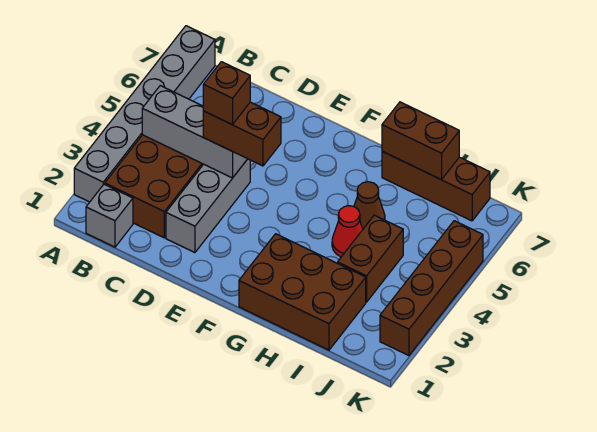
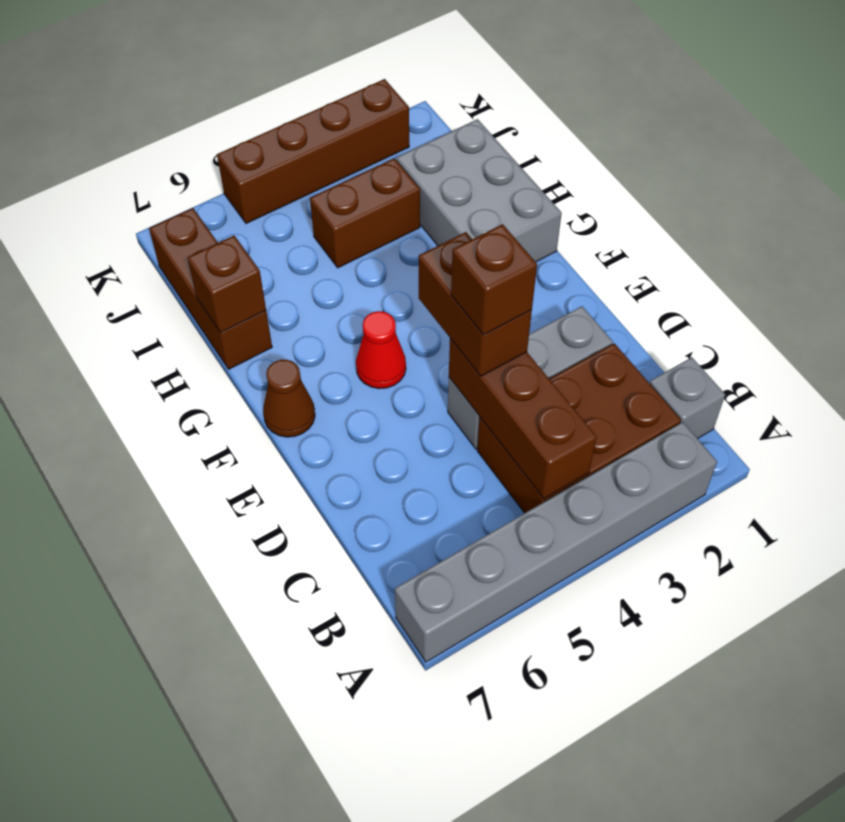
grey 1x3 brick [142,86,247,178] -> brown 1x3 brick [449,339,597,499]
brown 2x3 brick [239,234,366,350] -> grey 2x3 brick [397,119,562,262]
red 1x1 cone [332,206,363,257] -> red 1x1 cone moved to [356,311,406,389]
brown 1x1 cone [354,182,385,229] -> brown 1x1 cone moved to [263,360,315,437]
brown 1x2 brick [382,102,459,180] -> brown 1x1 brick [187,236,266,333]

